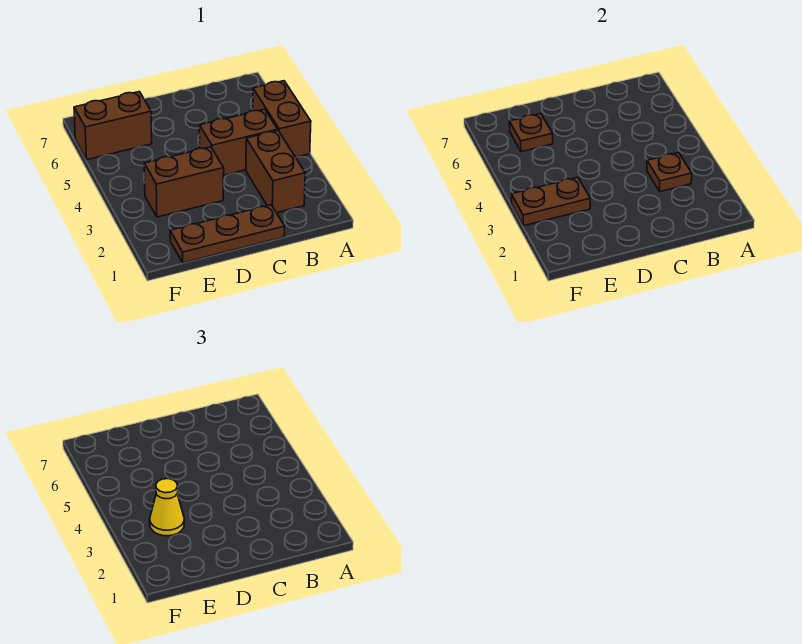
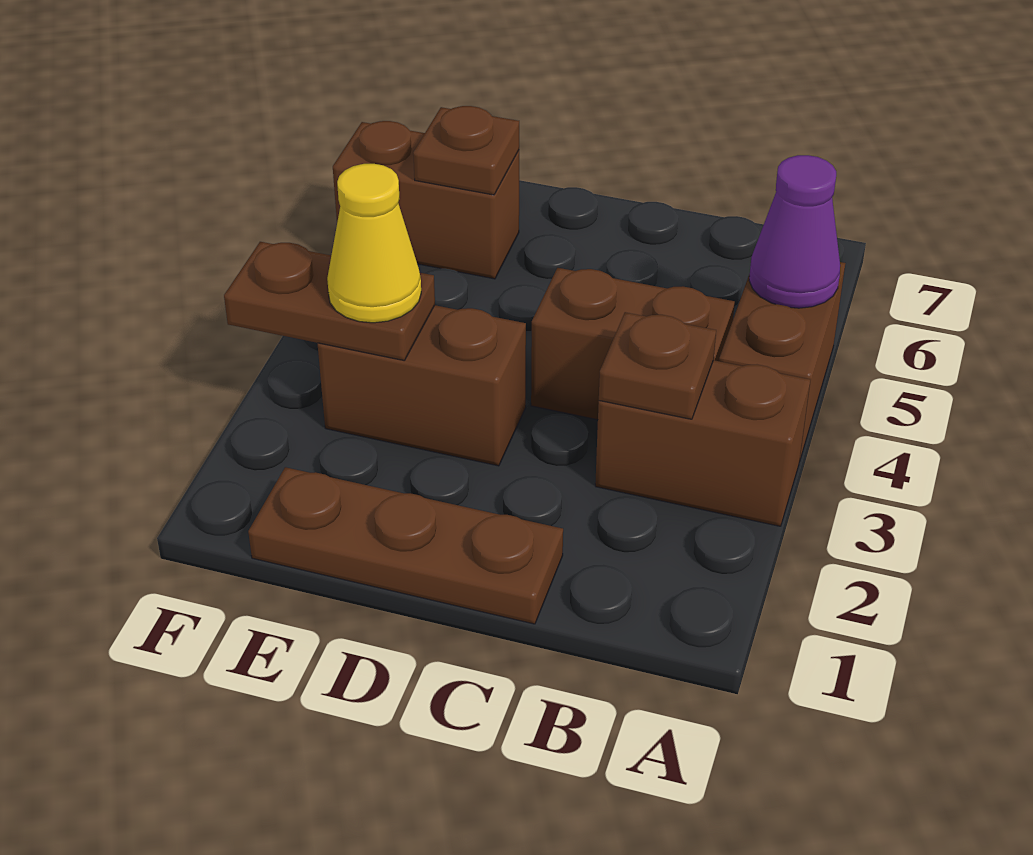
none -> purple 1x1 cone [749,155,840,308]
brown 1x2 brick [246,130,305,213] -> brown 1x2 brick turned to [595,360,810,526]

